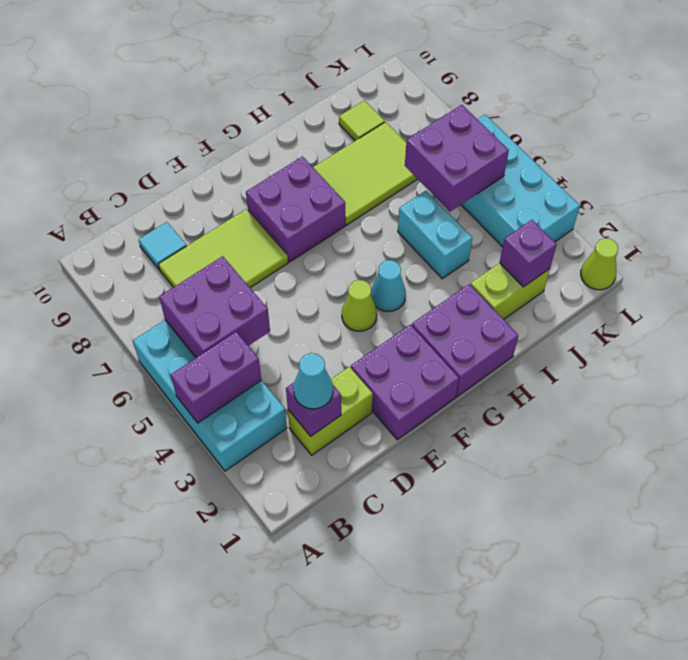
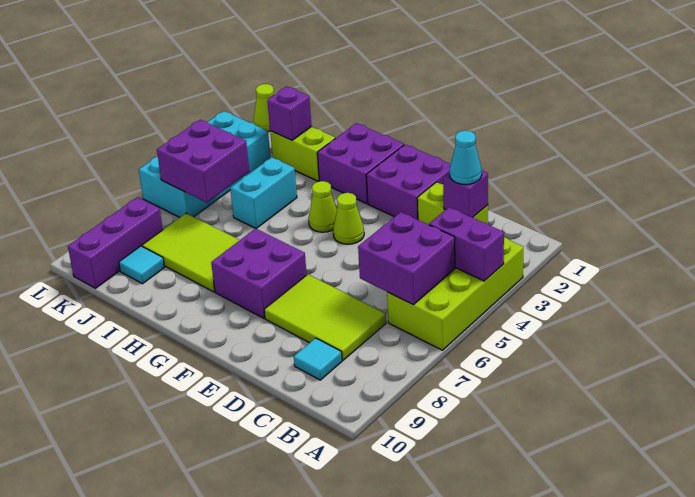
cyan 2x4 brick [133,320,287,471] -> lime 2x4 brick [387,237,524,350]
cyan 1x1 cone [371,260,406,312] -> lime 1x1 cone [309,181,337,232]
lime 1x1 tile [339,101,385,141] -> cyan 1x1 tile [119,246,165,284]
none -> purple 1x3 brick [68,197,163,288]

